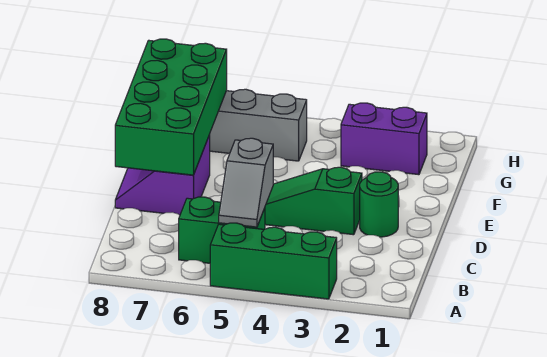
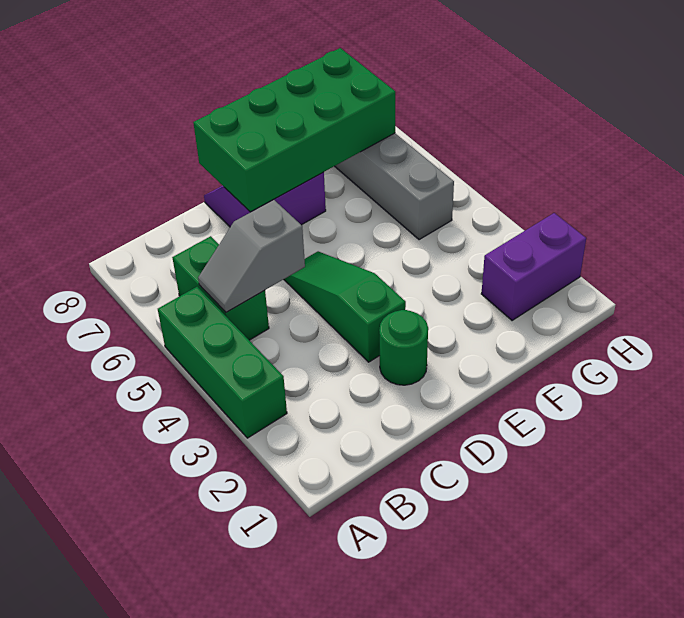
purple 1x2 brick [341,103,427,175] -> purple 1x2 brick turned to [481,213,586,321]

